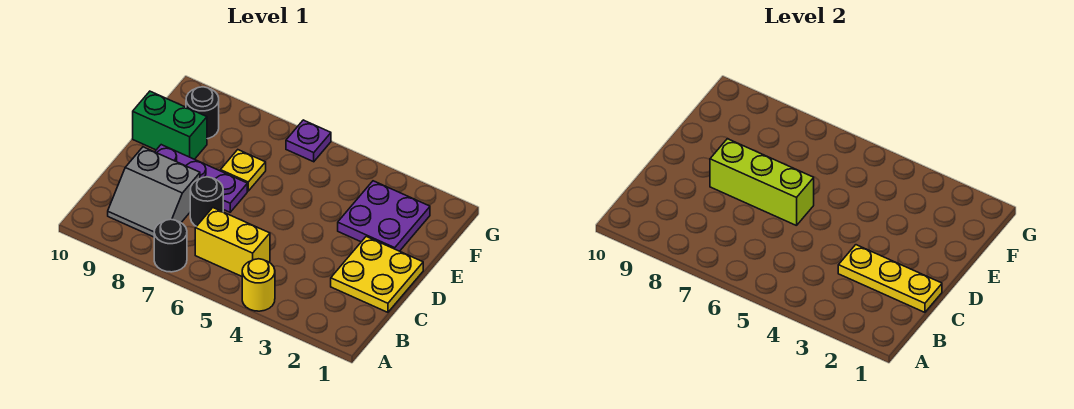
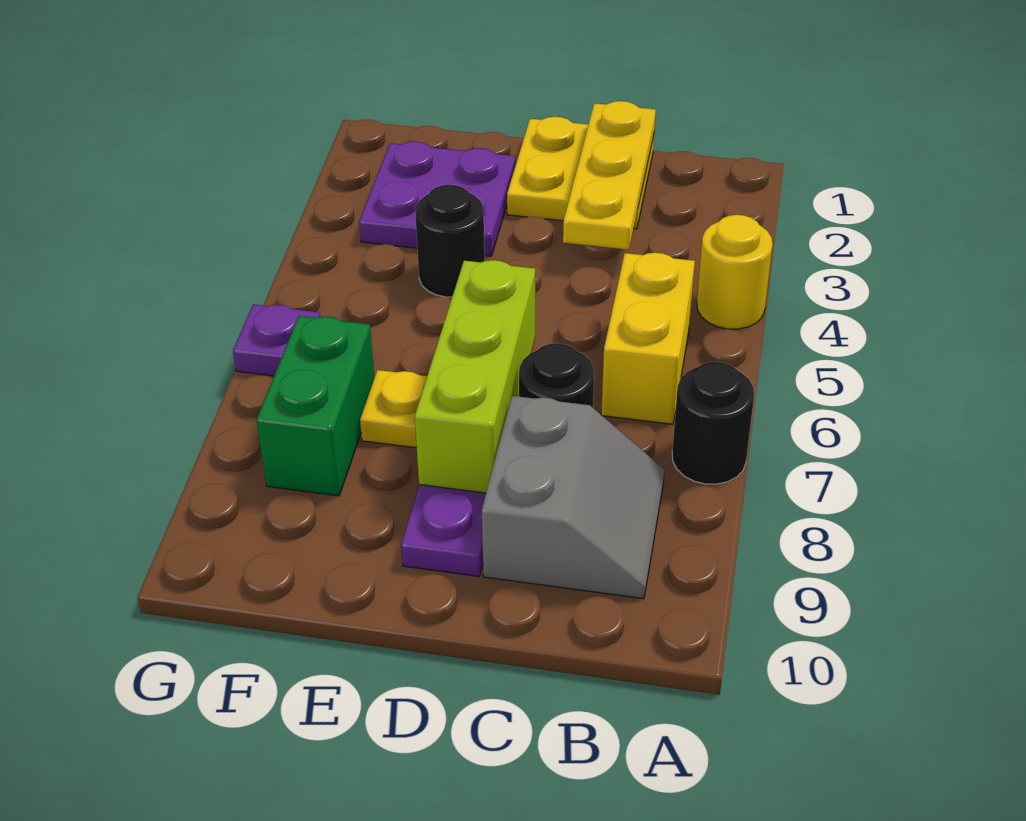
green 1x2 brick [133,91,207,159] -> green 1x2 brick moved to [257,316,374,496]
black 1x1 round brick [186,87,219,139] -> black 1x1 round brick moved to [415,185,485,297]

